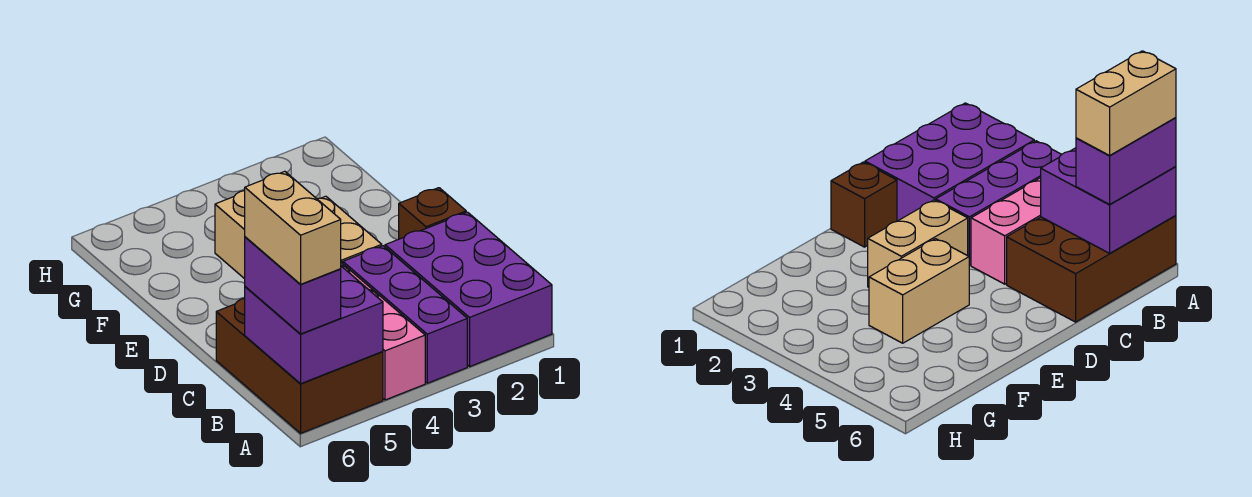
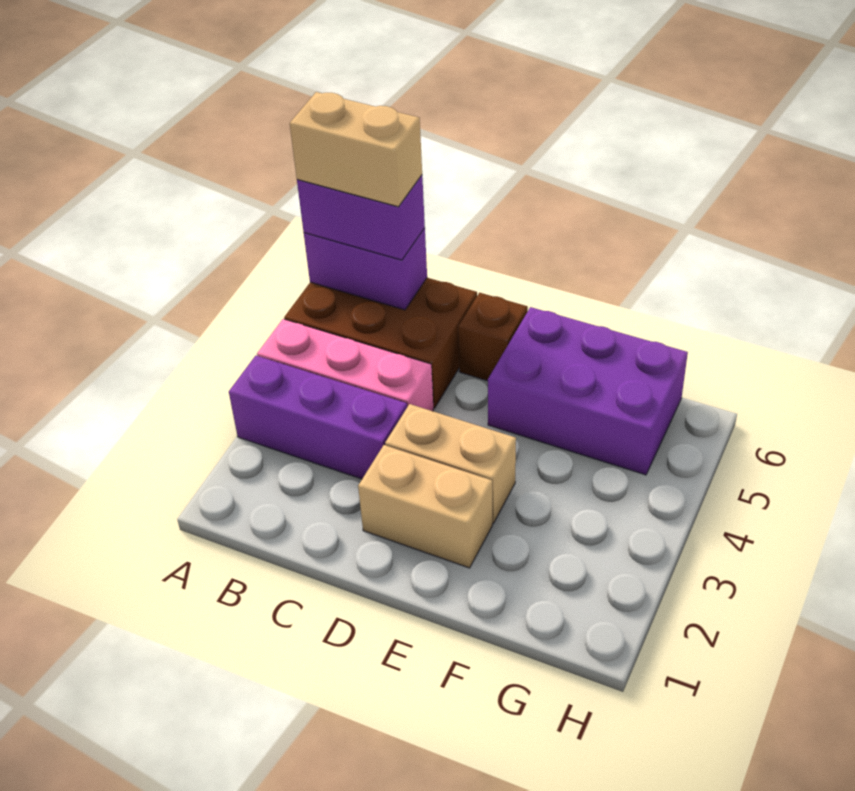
purple 2x3 brick [385,212,552,366] -> purple 2x3 brick moved to [488,307,688,475]
purple 2x2 brick [245,266,383,384] -> purple 1x2 brick [304,228,427,310]
brown 1x1 brick [399,188,466,239] -> brown 1x1 brick moved to [458,293,528,381]
tan 1x2 brick [215,191,245,279] -> tan 1x2 brick moved to [358,445,492,568]

